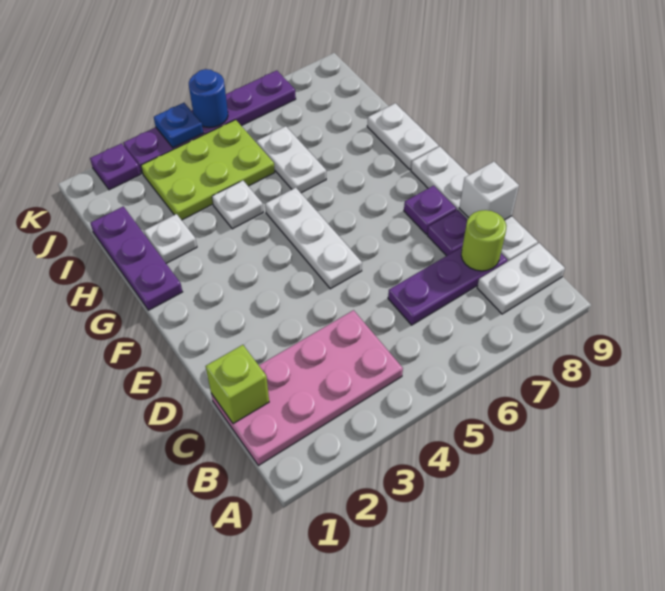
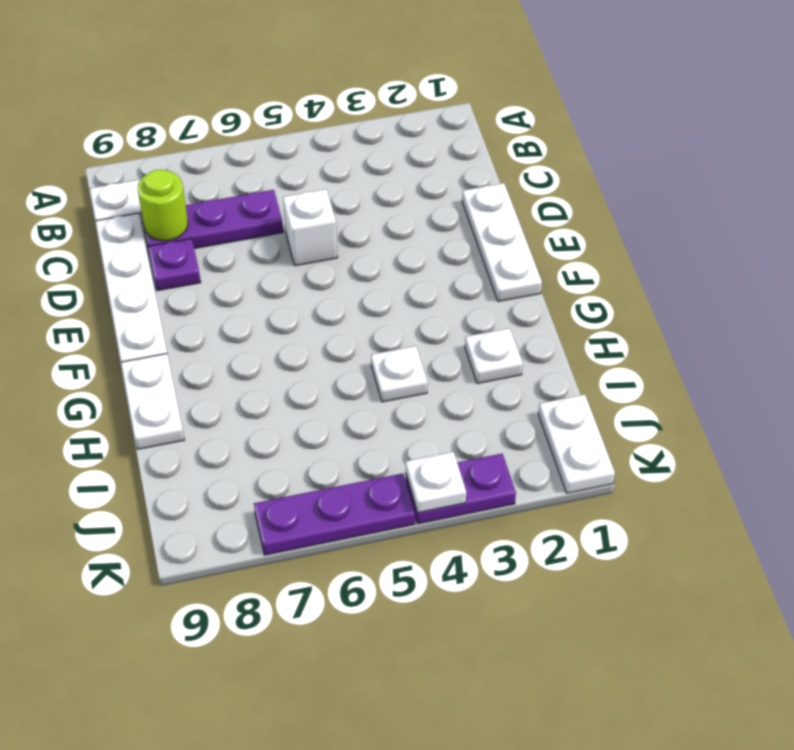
pink 2x4 plate [211,310,403,466] -> none
lime 1x1 brick [206,345,269,424] -> none
white 1x1 brick [459,162,519,220] -> white 1x1 brick moved to [283,189,338,266]
white 1x3 plate [265,188,362,289] -> white 1x3 plate moved to [462,183,542,302]
purple 1x1 plate [404,186,456,234] -> none
purple 1x3 plate [91,206,182,310] -> none
white 1x2 plate [257,126,326,193] -> white 1x2 plate moved to [538,394,615,493]
lime 2x3 plate [141,120,275,220] -> none
purple 1x1 plate [90,143,141,190] -> none
blue 1x1 plate [154,103,203,148] -> white 1x1 plate [406,452,466,513]
blue 1x1 round brick [189,69,228,128] -> none

